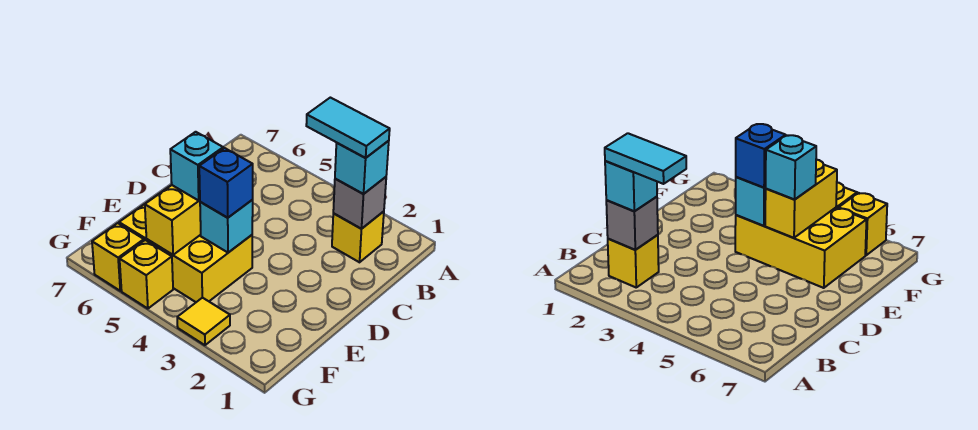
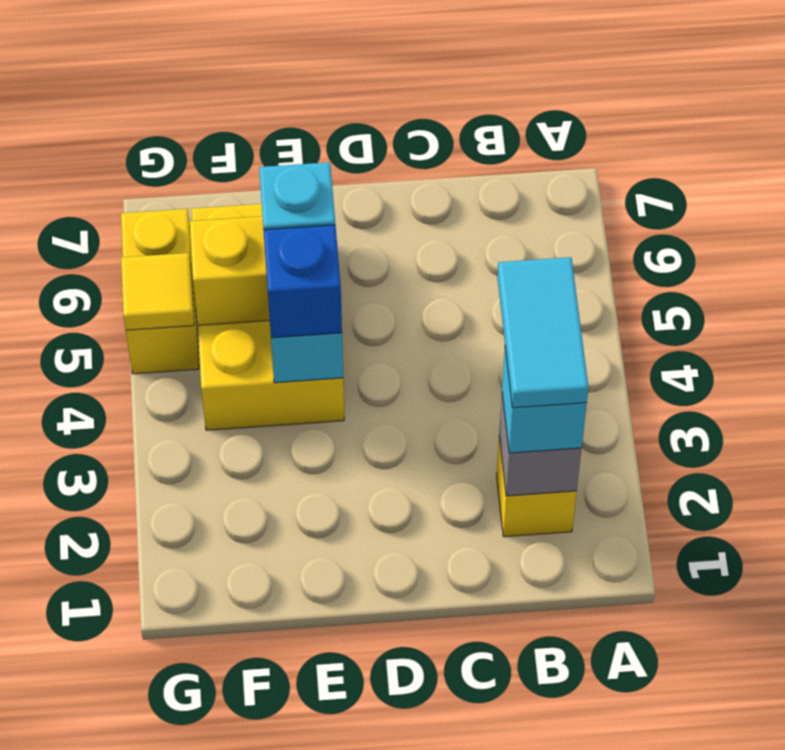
yellow 1x1 tile [177,298,230,345] -> yellow 1x1 tile moved to [121,253,194,330]

